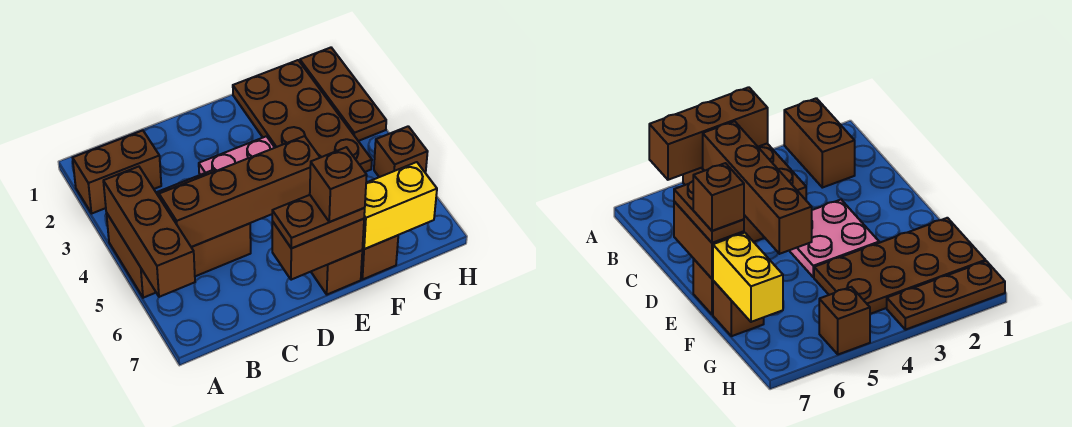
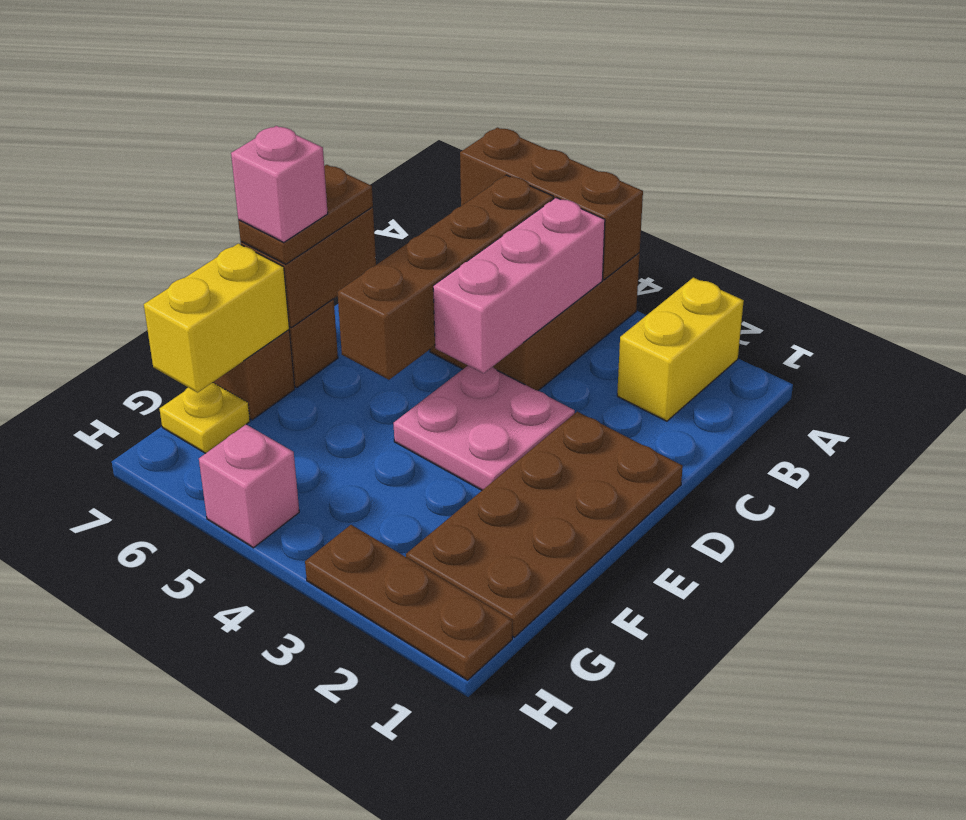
brown 1x2 brick [73,130,161,214] -> yellow 1x2 brick [617,278,744,421]
none -> pink 1x3 brick [433,198,605,373]
brown 1x1 brick [310,147,367,222] -> pink 1x1 brick [231,126,328,242]
brown 2x4 plate [233,60,372,172] -> brown 2x4 plate turned to [406,411,683,637]
none -> yellow 1x1 plate [160,383,250,453]
brown 1x1 brick [374,126,428,177] -> pink 1x1 brick [199,424,299,548]

